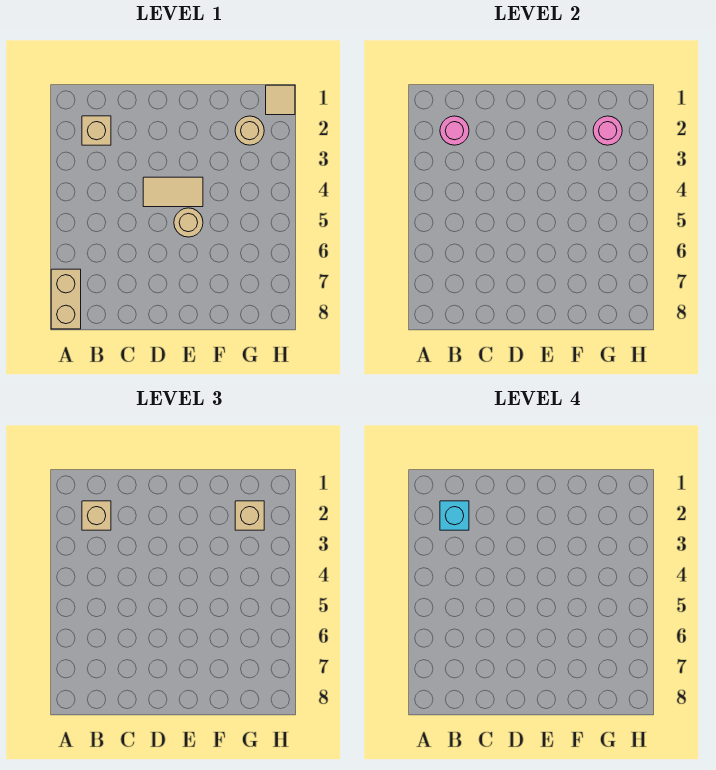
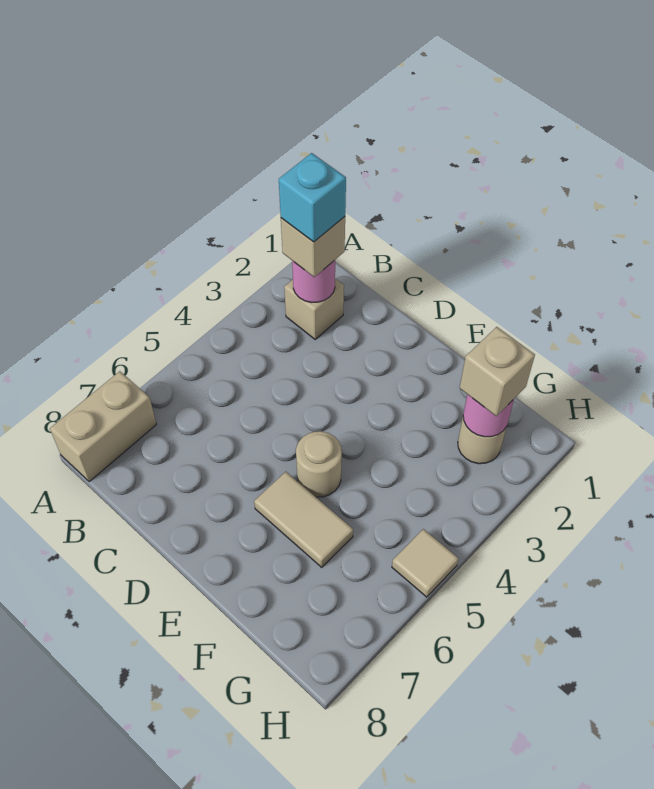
tan 1x2 tile [143,177,203,207] -> tan 1x2 tile moved to [254,472,353,567]
tan 1x1 tile [266,85,295,115] -> tan 1x1 tile moved to [392,529,459,597]

